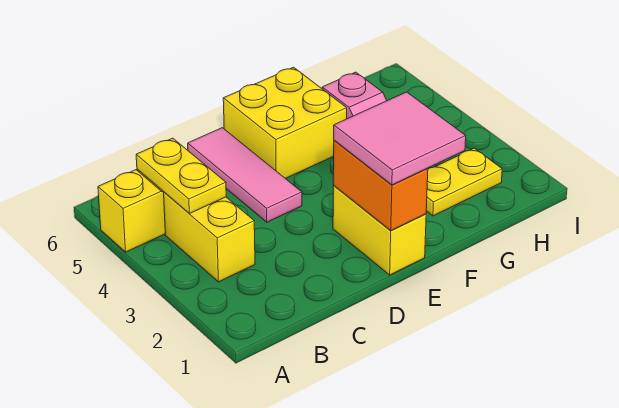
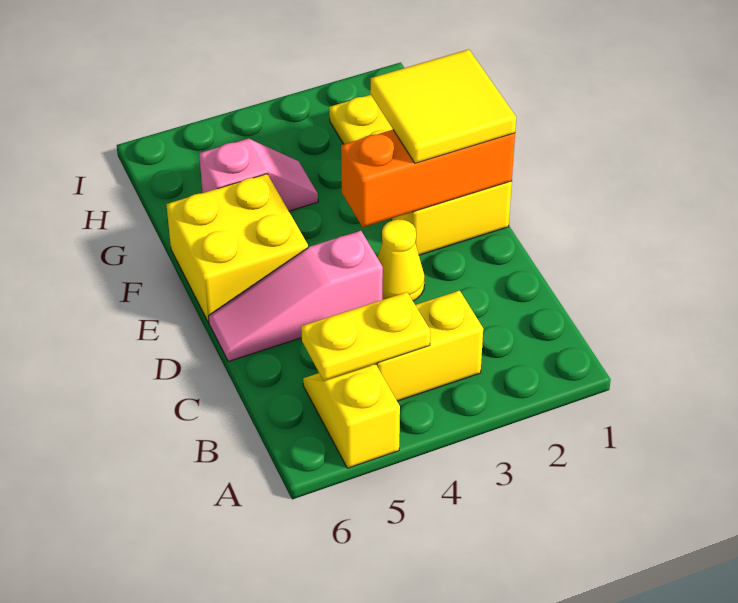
none -> yellow 1x1 cone [378,219,425,301]
pink 1x3 tile [188,128,302,222] -> pink 1x3 slope [208,231,383,361]
orange 1x2 brick [333,140,428,231] -> orange 1x3 brick [341,130,515,227]
pink 2x2 tile [334,92,466,185] -> yellow 2x2 tile [370,49,516,163]

